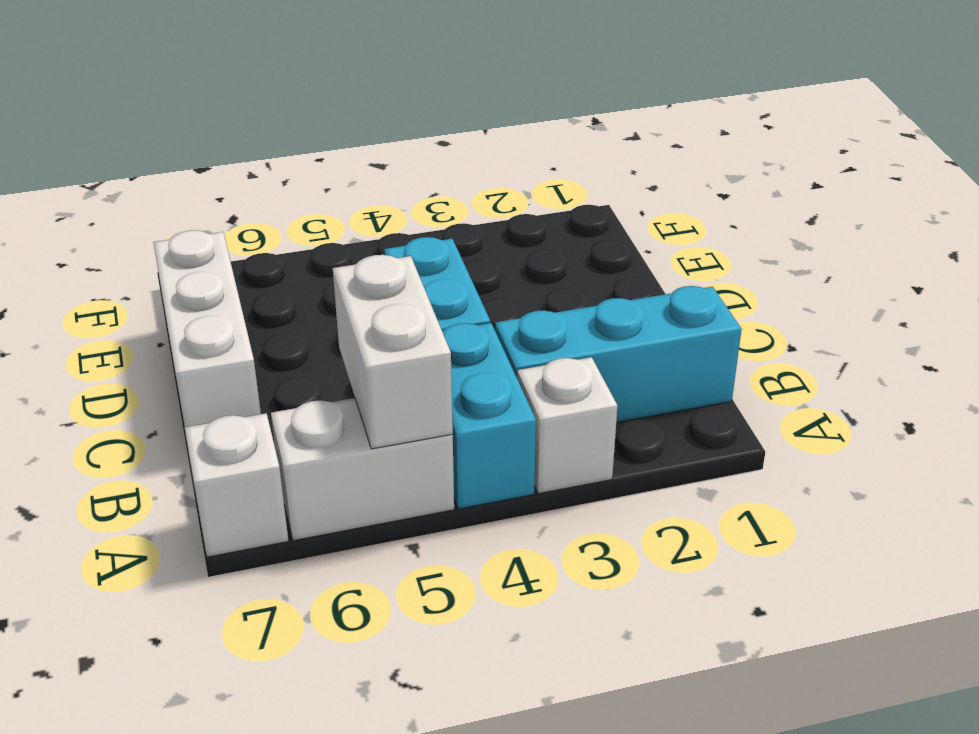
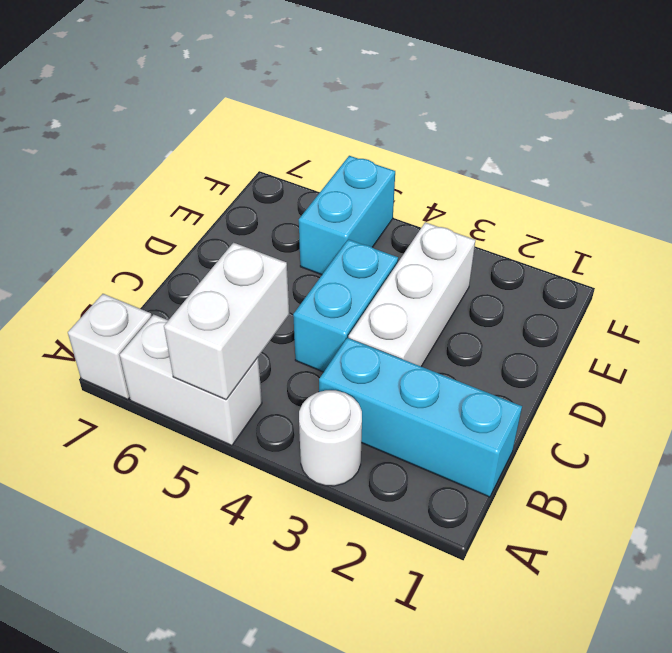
white 1x1 brick [517,357,618,494] -> white 1x1 round brick [299,390,362,486]
cyan 1x2 brick [442,323,536,509] -> cyan 1x2 brick moved to [299,156,395,275]
white 1x3 brick [153,230,261,427] -> white 1x3 brick moved to [348,222,475,366]

